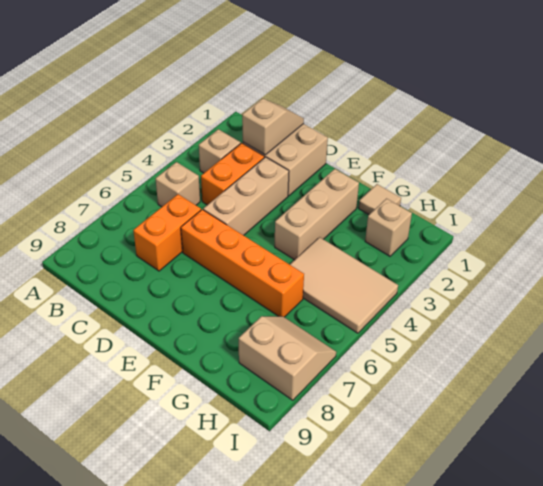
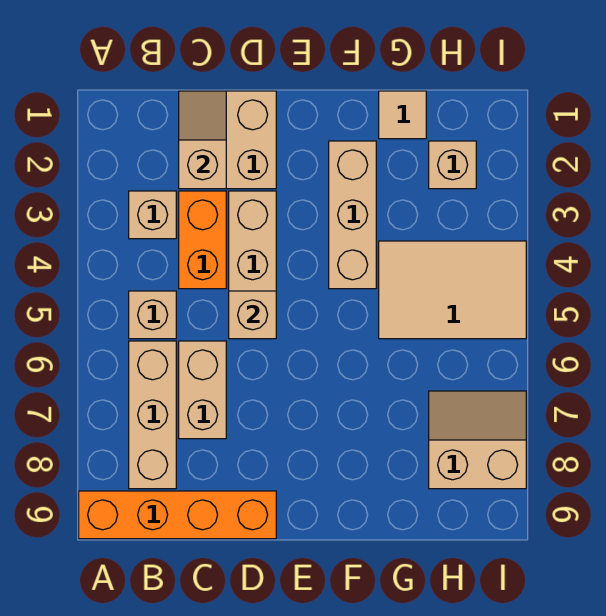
none -> tan 1x3 brick [129,341,176,489]
orange 1x2 brick [133,194,201,271] -> tan 1x2 brick [179,341,226,439]
none -> tan 1x1 brick [229,291,276,339]
orange 1x4 brick [181,209,304,317] -> orange 1x4 brick moved to [79,491,276,539]

